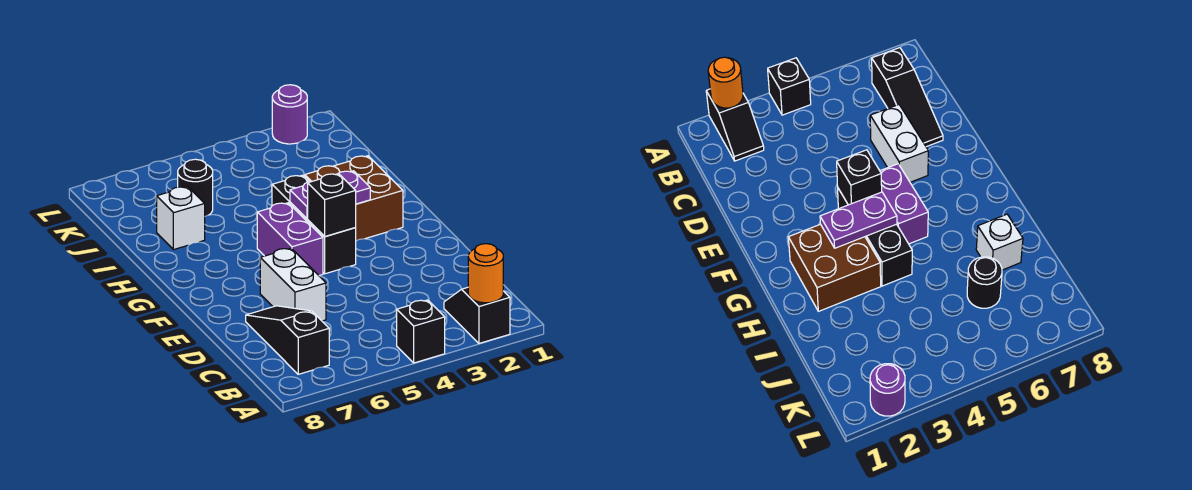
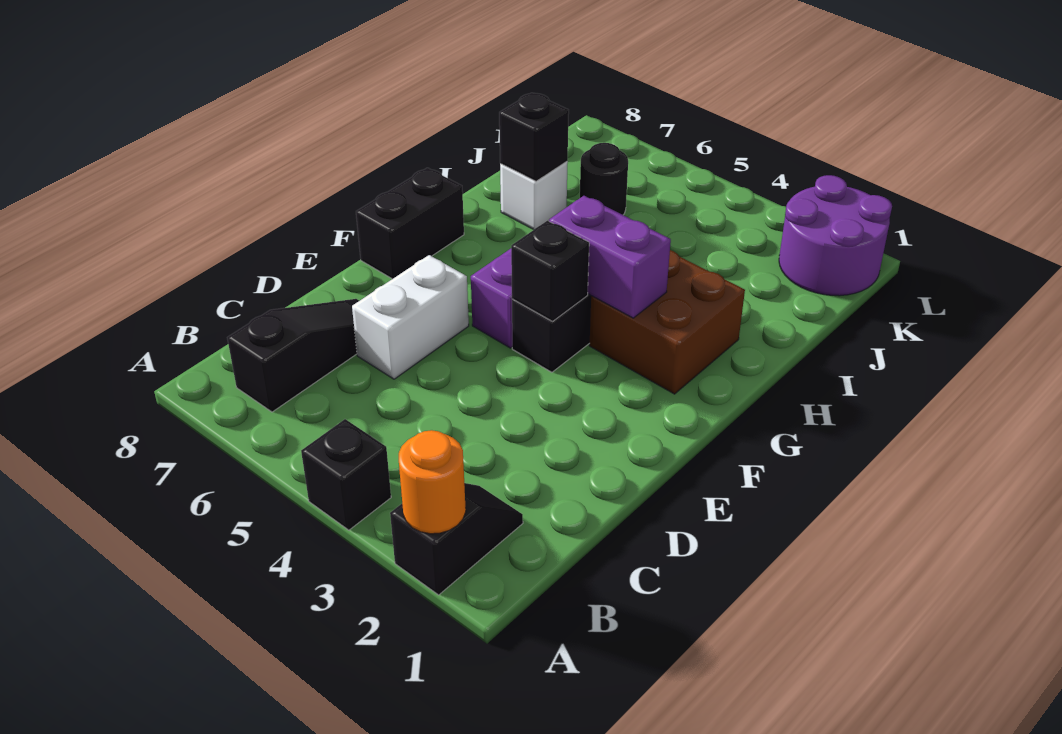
none -> black 1x2 brick [356,168,464,279]
purple 1x2 plate [290,171,370,219] -> purple 1x2 brick [549,196,671,318]
none -> black 1x1 brick [499,93,569,181]
purple 1x1 round brick [272,85,307,144] -> purple 2x2 round brick [779,175,892,296]

